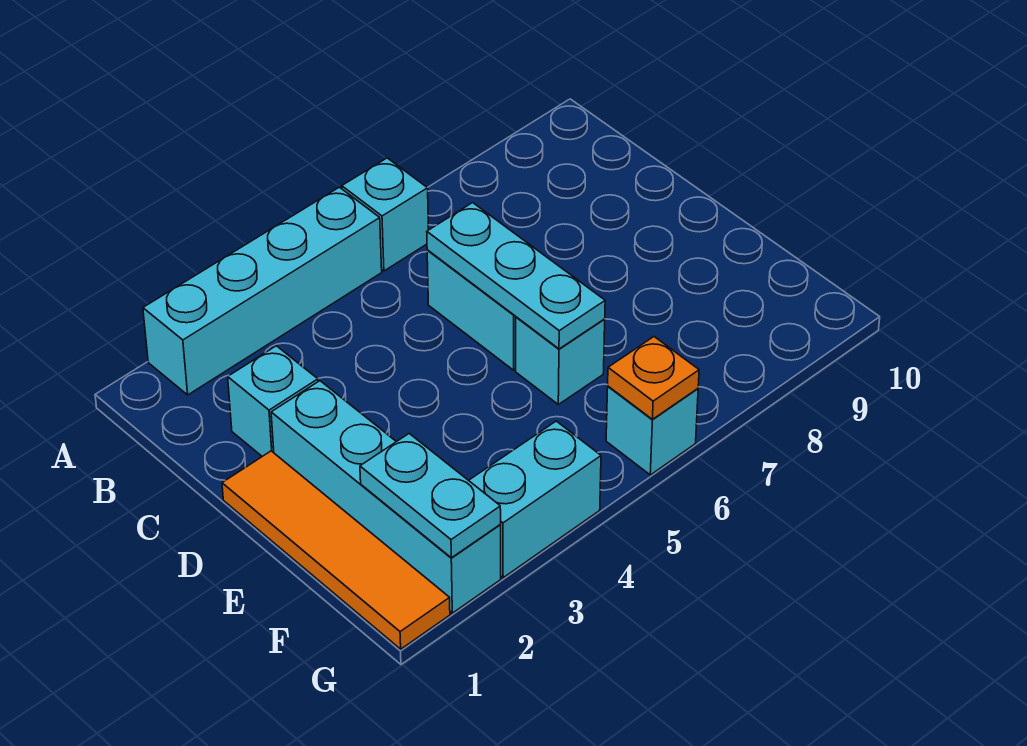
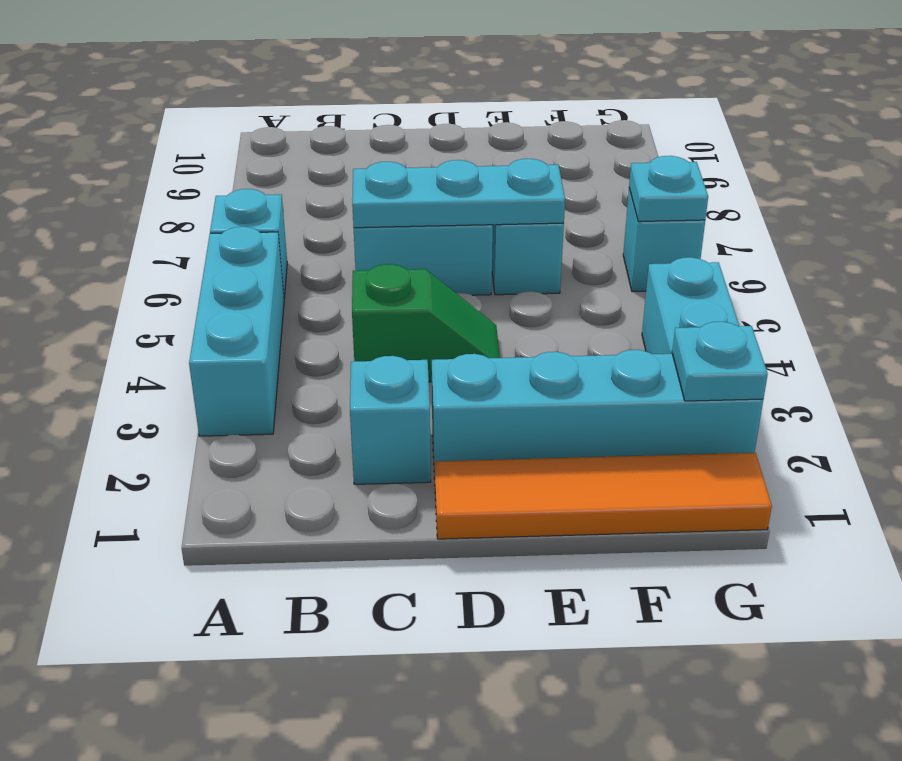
cyan 1x4 brick [143,187,382,395] -> cyan 1x3 brick [189,227,284,436]
none -> green 1x2 slope [352,264,500,382]
cyan 1x2 plate [360,434,501,558] -> cyan 1x1 plate [672,322,768,401]
orange 1x1 plate [608,337,699,419] -> cyan 1x1 plate [629,156,708,222]

